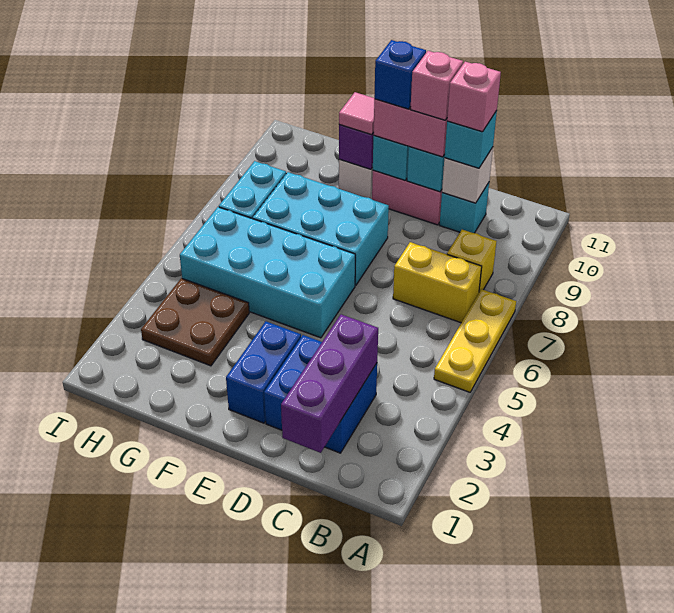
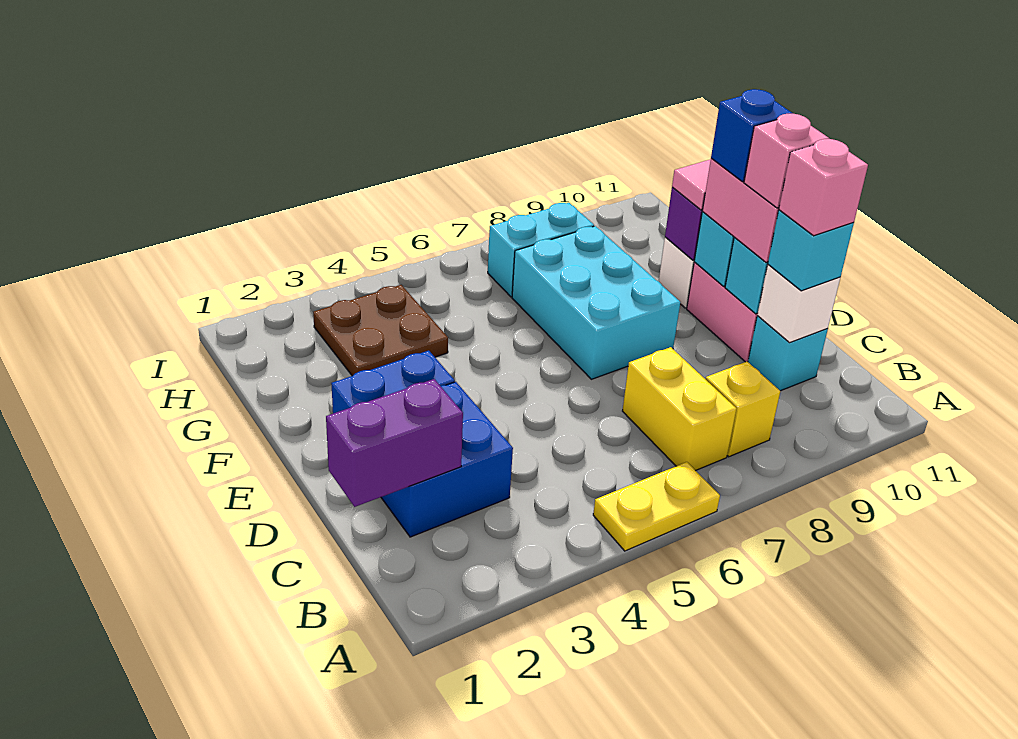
yellow 1x3 plate [434,289,516,392] -> yellow 1x2 plate [593,462,720,551]
purple 1x3 brick [281,314,378,453] -> purple 1x2 brick [326,379,463,507]
cyan 2x4 brick [180,207,355,338] -> none

